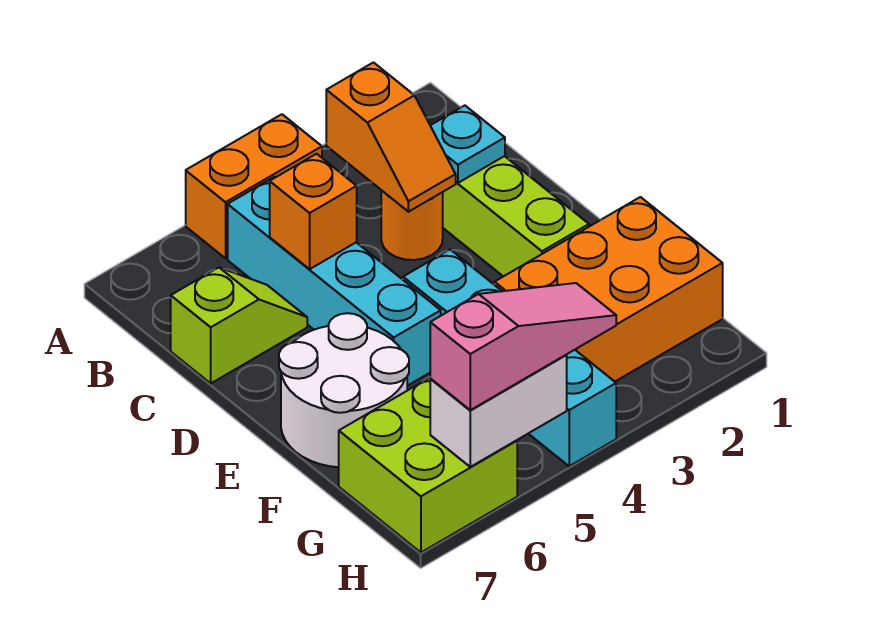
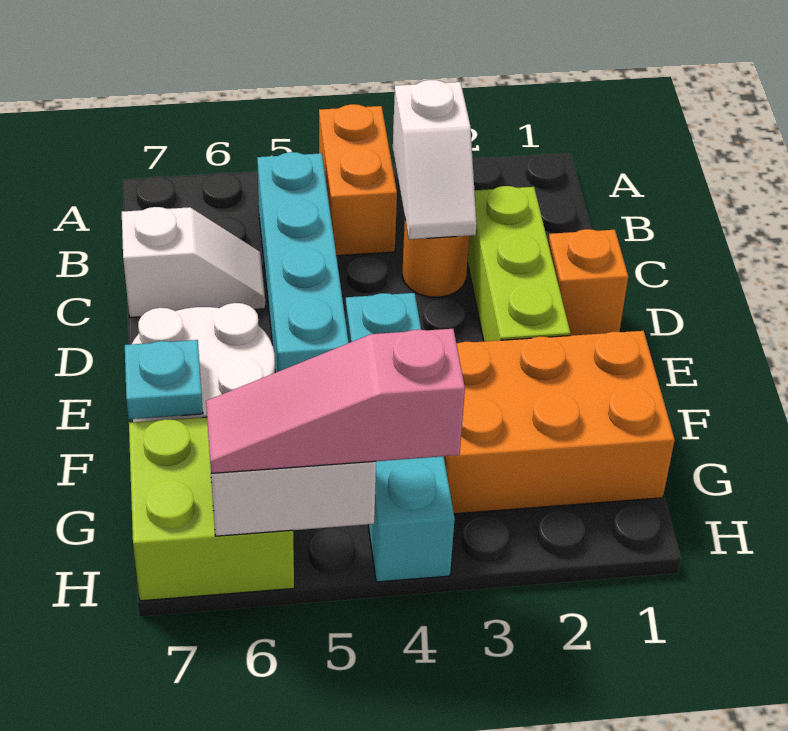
orange 1x2 brick [186,114,322,258] -> orange 1x2 brick turned to [319,104,397,256]
orange 1x2 slope [326,63,456,212] -> white 1x2 slope [393,80,477,239]
cyan 1x1 plate [430,106,505,183] -> cyan 1x1 plate moved to [125,340,203,419]
orange 1x1 brick [270,154,357,269] -> orange 1x1 brick moved to [548,229,628,336]
lime 1x2 slope [171,268,307,383] -> white 1x2 slope [122,207,265,318]
pink 1x3 slope [430,283,616,410] -> pink 1x3 slope turned to [206,329,465,473]

